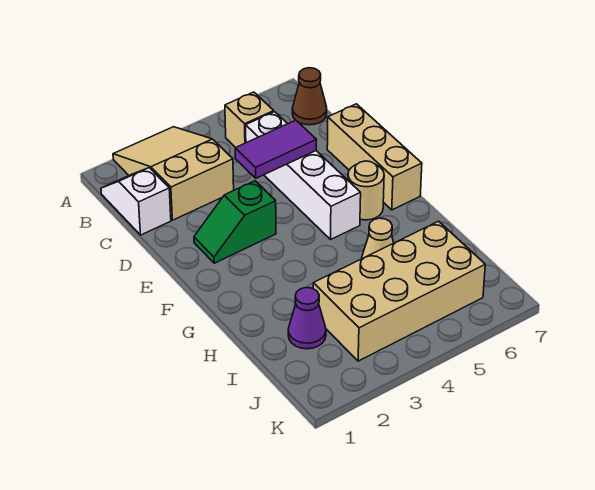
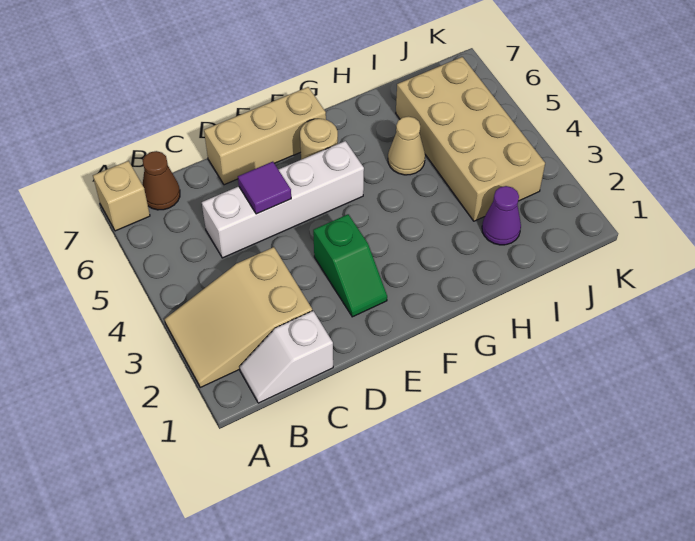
tan 1x1 brick [225,92,274,148] -> tan 1x1 brick moved to [93,161,150,231]
purple 1x2 tile [235,120,316,178] -> purple 1x1 tile [238,162,291,214]

